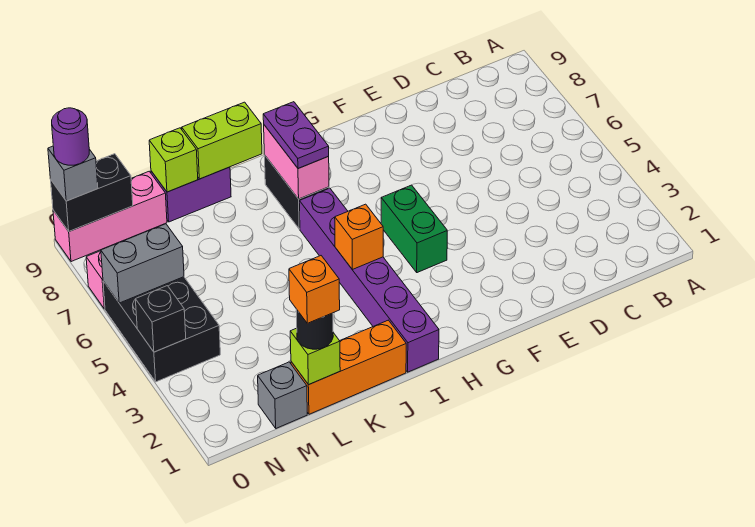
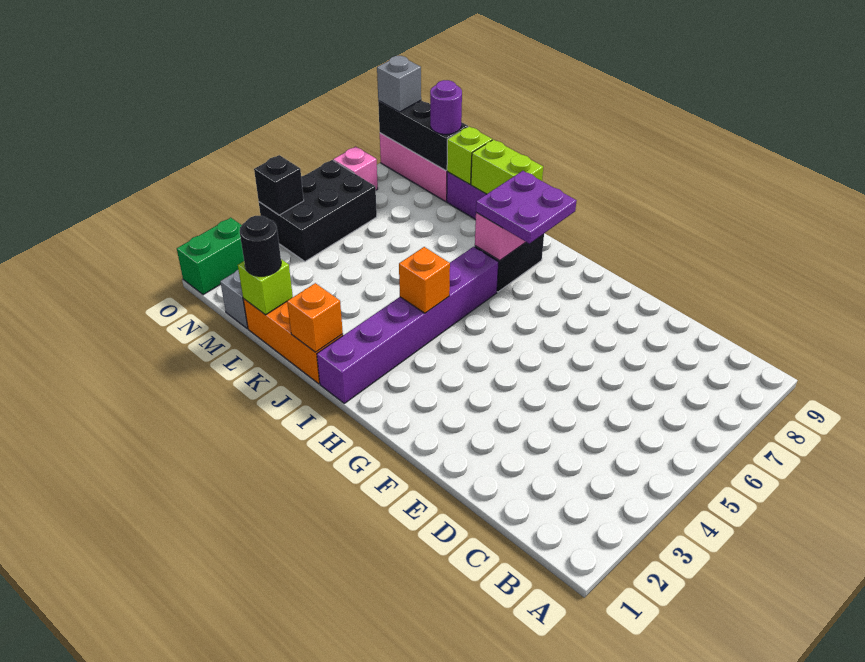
green 1x2 brick [381,185,447,273] -> green 1x2 brick moved to [177,218,244,295]
purple 1x2 plate [263,102,329,169] -> purple 2x2 plate [476,171,577,244]
orange 1x1 brick [289,256,340,323] -> orange 1x1 brick moved to [287,283,343,352]
grey 1x2 brick [101,224,184,303] -> none
black 1x2 brick [51,154,133,231] -> black 1x3 brick [378,100,468,171]
purple 1x1 round brick [52,108,89,165] -> purple 1x1 round brick moved to [430,80,462,134]

